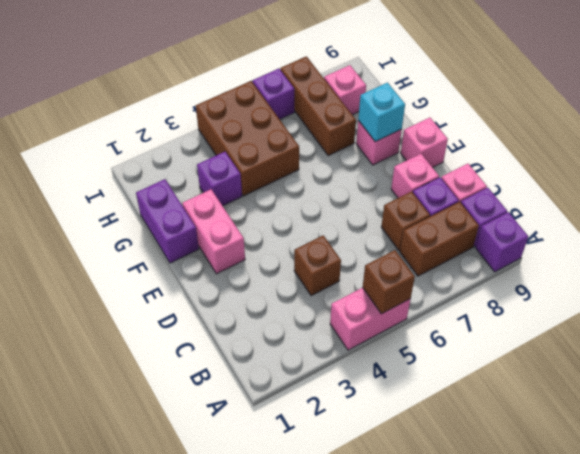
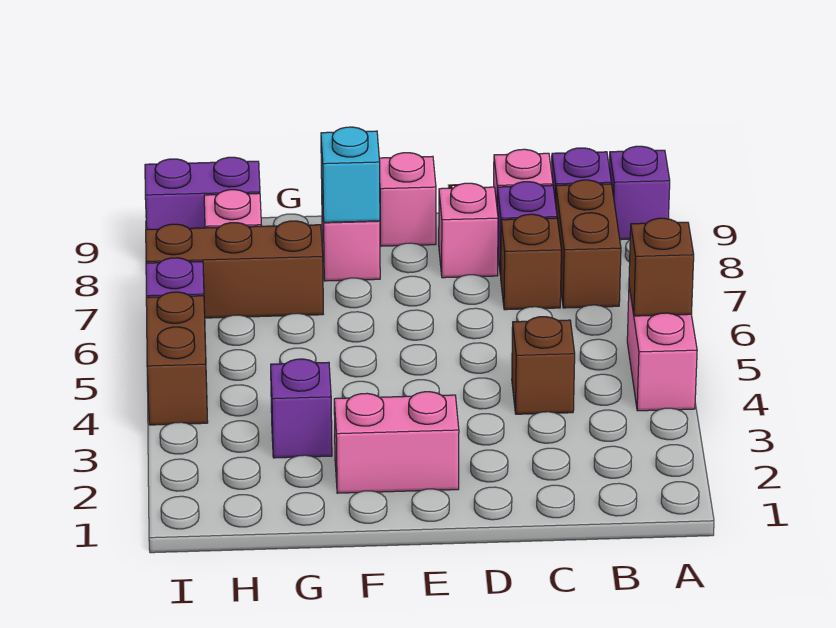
purple 1x2 brick [136,179,199,263] -> purple 1x2 brick moved to [145,157,260,229]
brown 2x3 brick [196,81,299,196] -> brown 1x2 brick [146,292,208,425]

